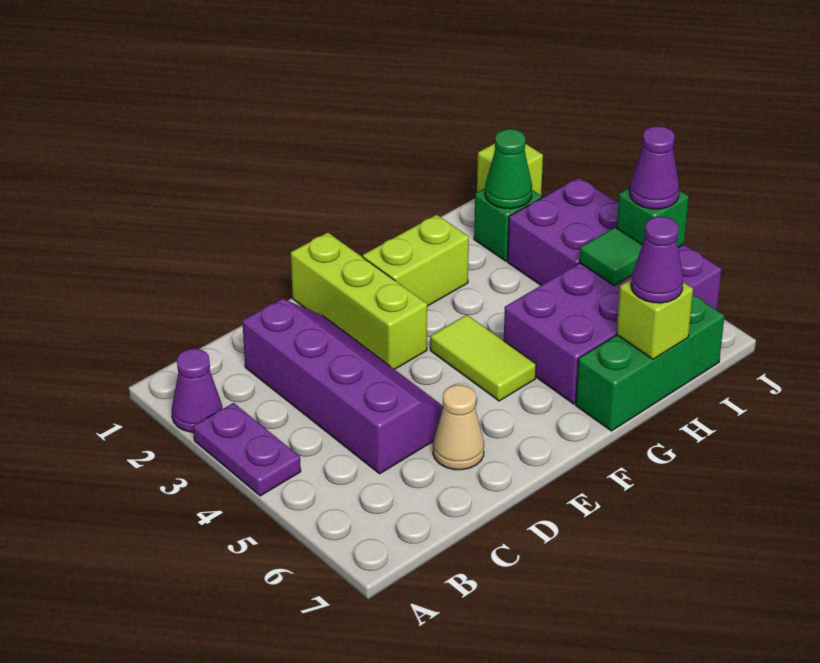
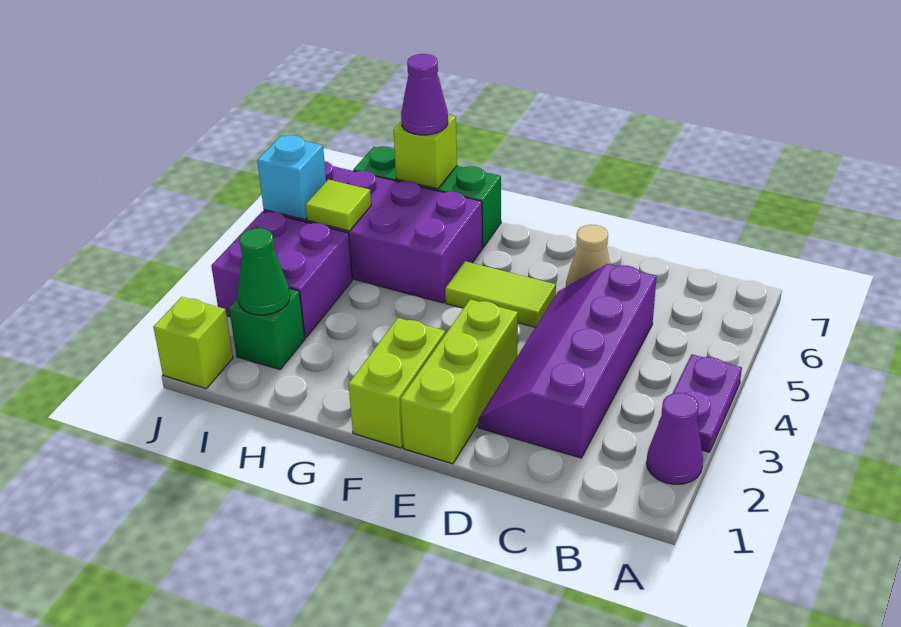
lime 1x2 brick [363,215,469,306] -> lime 1x2 brick turned to [349,318,445,448]
lime 1x2 tile [430,315,536,401] -> lime 1x2 tile turned to [445,261,556,327]
green 1x1 tile [580,227,642,285] -> lime 1x1 tile [306,180,371,231]
green 1x1 brick [617,188,689,248] -> cyan 1x1 brick [257,135,326,220]
purple 1x1 cone [630,126,679,209] -> none

